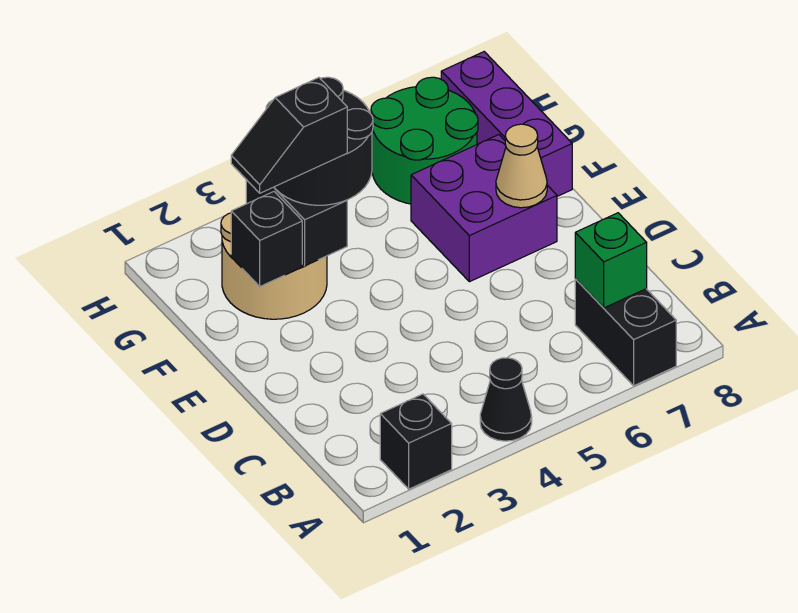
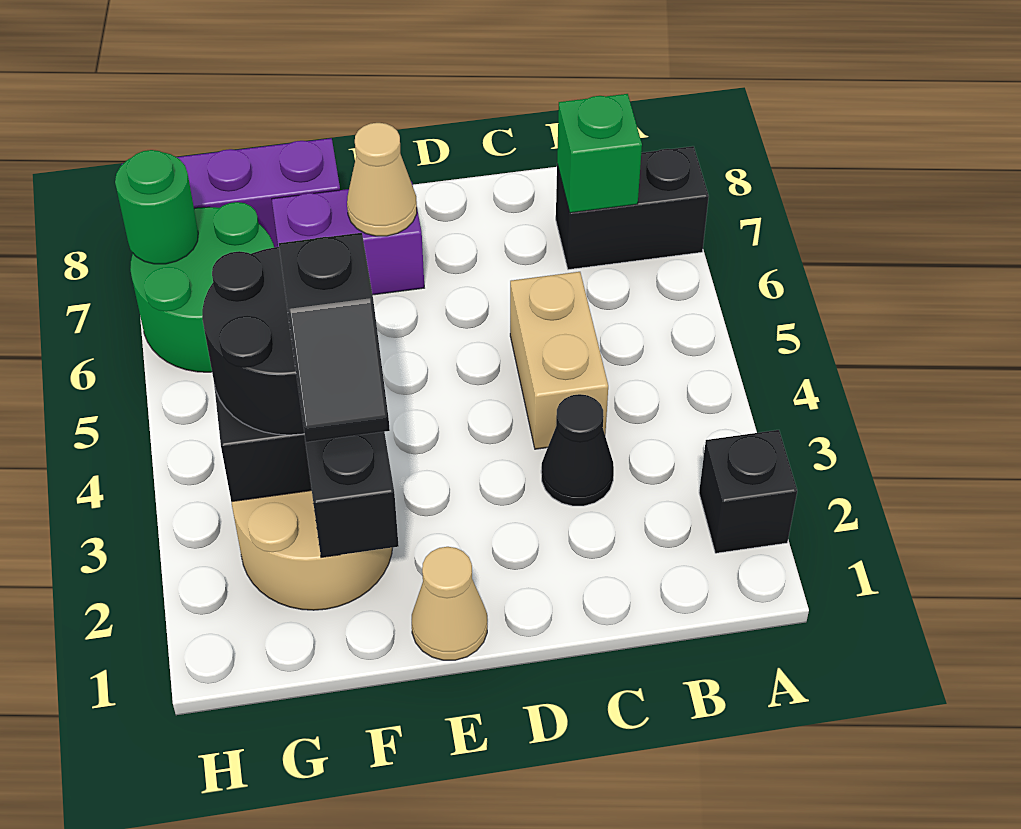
black 1x1 cone [480,358,532,441] -> black 1x1 cone moved to [541,394,614,506]
none -> tan 1x2 brick [510,272,608,449]
none -> tan 1x1 cone [412,547,487,660]
purple 2x2 brick [411,135,557,282] -> purple 1x2 brick [272,181,424,295]
none -> green 1x1 round brick [115,150,198,264]

